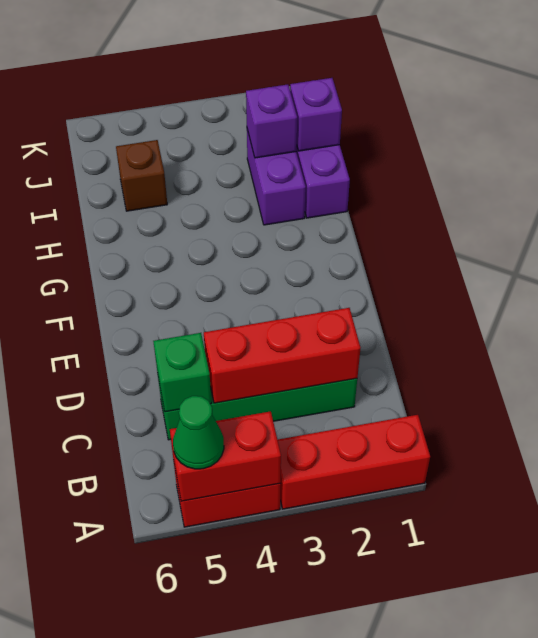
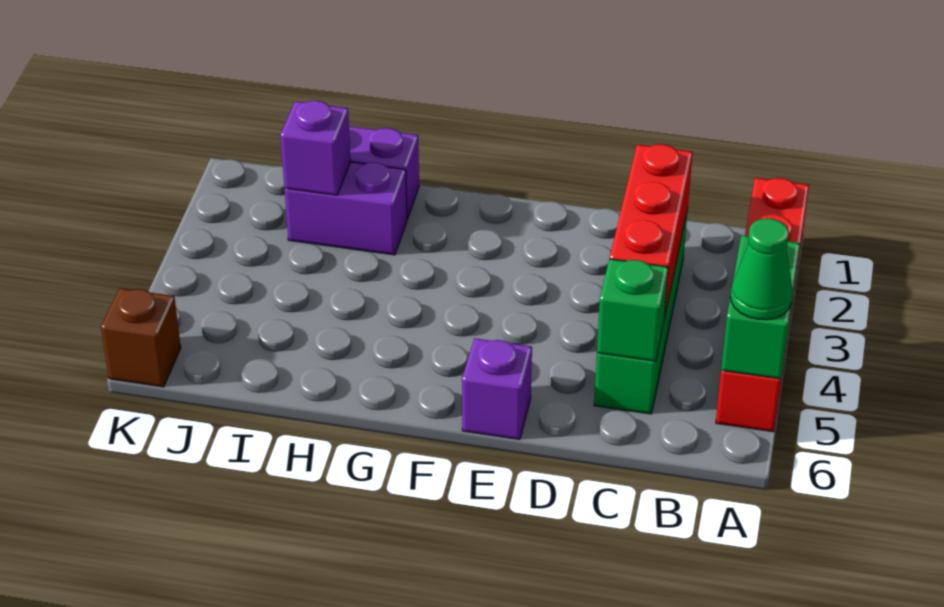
red 1x2 brick [170,411,281,501] -> green 1x2 brick [721,235,800,379]
purple 1x1 brick [290,78,342,151] -> purple 1x1 brick moved to [462,338,532,439]
brown 1x1 brick [116,140,167,211] -> brown 1x1 brick moved to [101,288,181,387]

